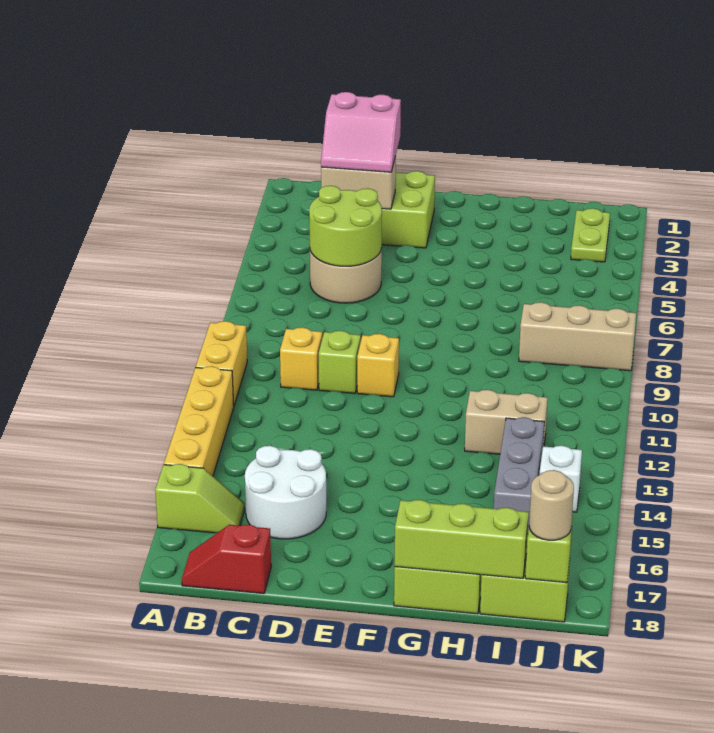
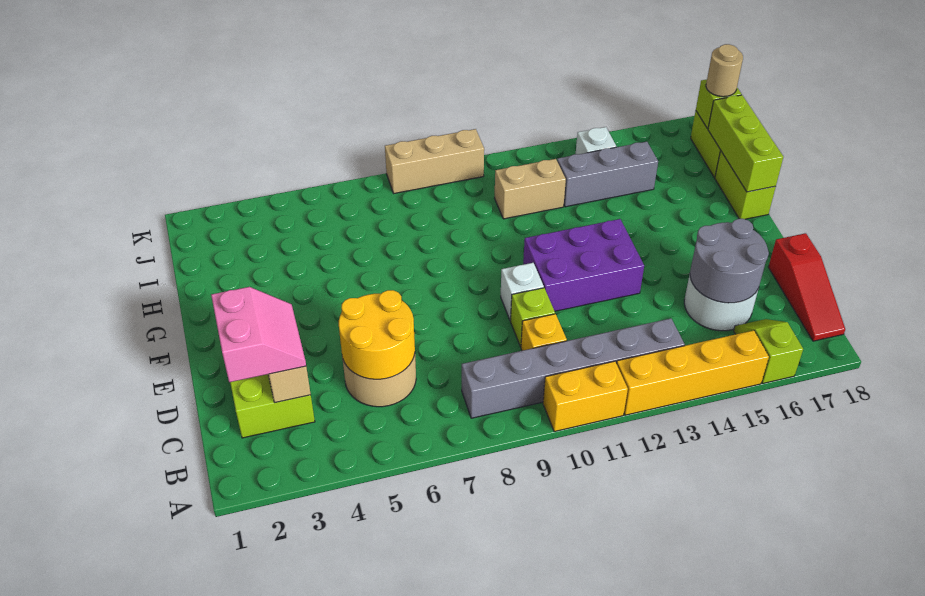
none -> grey 1x6 brick [462,319,685,418]
red 1x2 slope [182,524,271,594] -> red 1x3 slope [768,233,845,341]
lime 2x2 round brick [309,186,382,266] -> yellow 2x2 round brick [339,290,415,379]
none -> grey 2x2 round brick [690,219,769,303]
yellow 1x1 brick [357,334,399,397] -> white 1x1 brick [501,263,544,321]
none -> purple 2x3 brick [523,219,644,311]
tan 1x2 brick [465,390,548,454] -> tan 1x2 brick turned to [495,159,566,219]
tan 1x3 brick [519,302,636,371] -> tan 1x3 brick turned to [385,129,484,193]
lime 1x2 plate [571,208,610,262] -> none

